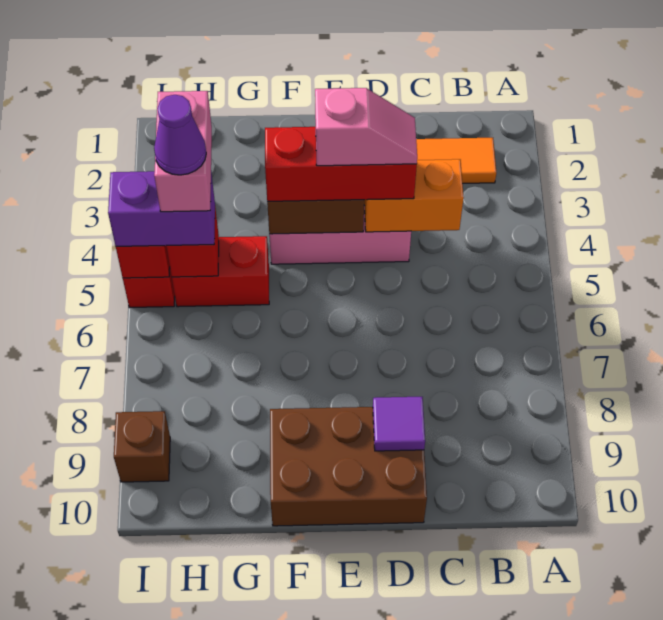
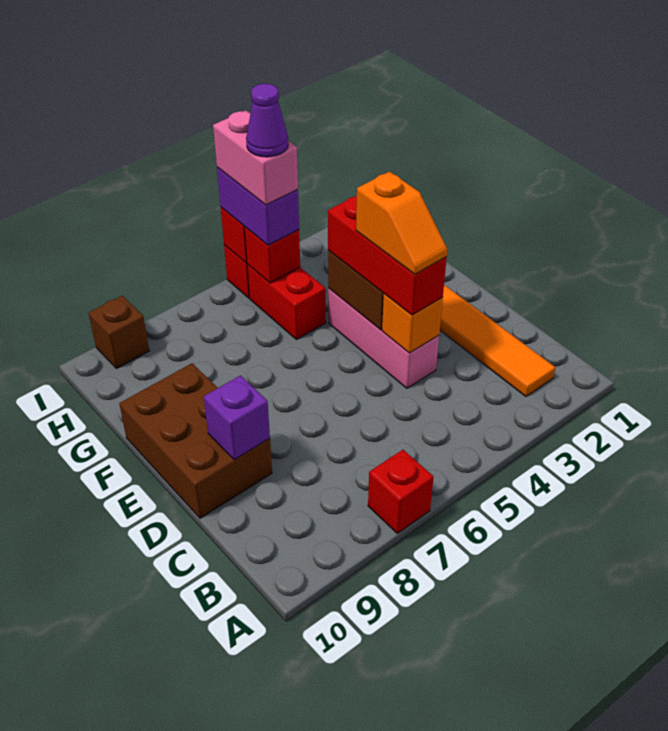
none -> red 1x1 brick [368,450,433,533]
orange 1x2 brick [364,159,464,232] -> orange 1x1 brick [382,294,443,353]
pink 1x2 slope [315,88,417,166] -> orange 1x2 slope [356,172,447,274]
purple 1x1 tile [373,397,425,451] -> purple 1x1 brick [204,375,270,460]
pink 1x2 brick [154,91,212,212] -> pink 1x2 brick turned to [213,110,298,205]

